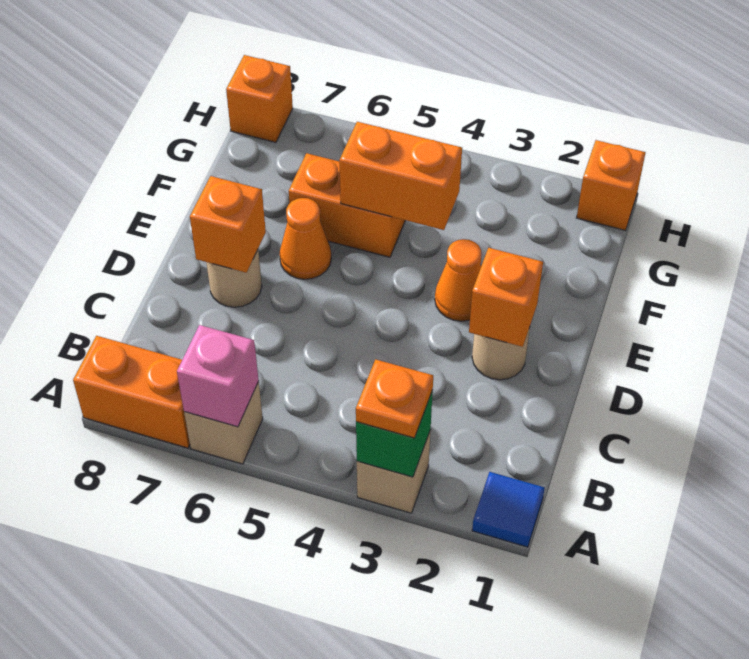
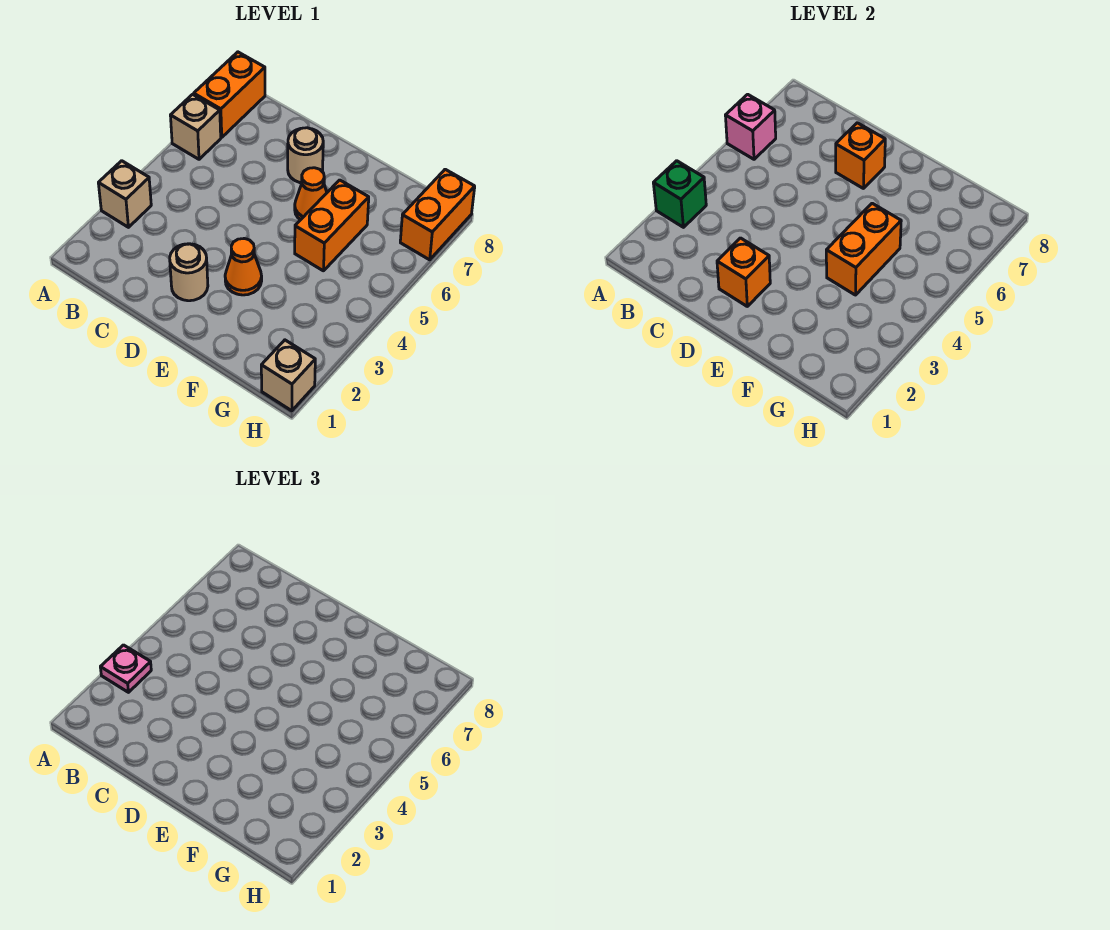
blue 1x1 tile [472,472,545,547] -> none
orange 1x1 plate [356,359,433,438] -> pink 1x1 plate [100,645,151,692]
orange 1x1 brick [577,140,646,230] -> tan 1x1 brick [261,340,315,411]
orange 1x1 brick [226,55,293,142] -> orange 1x2 brick [400,169,475,260]

